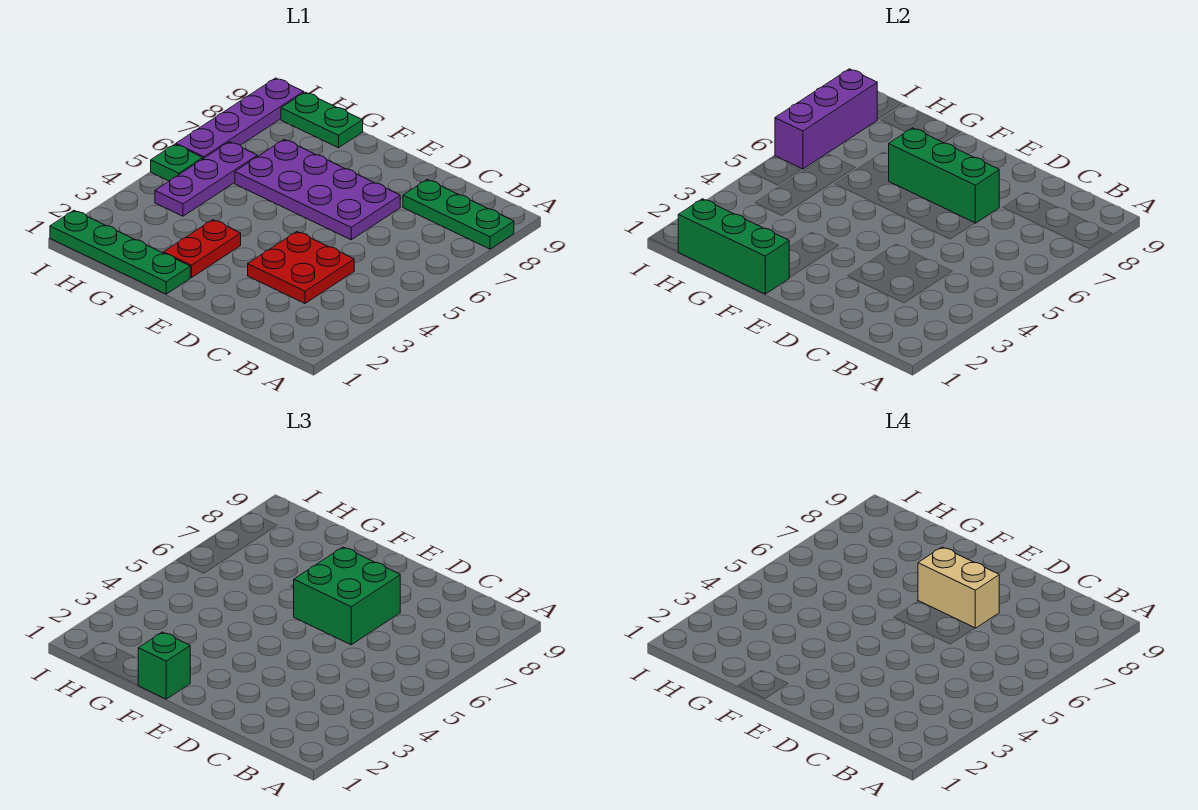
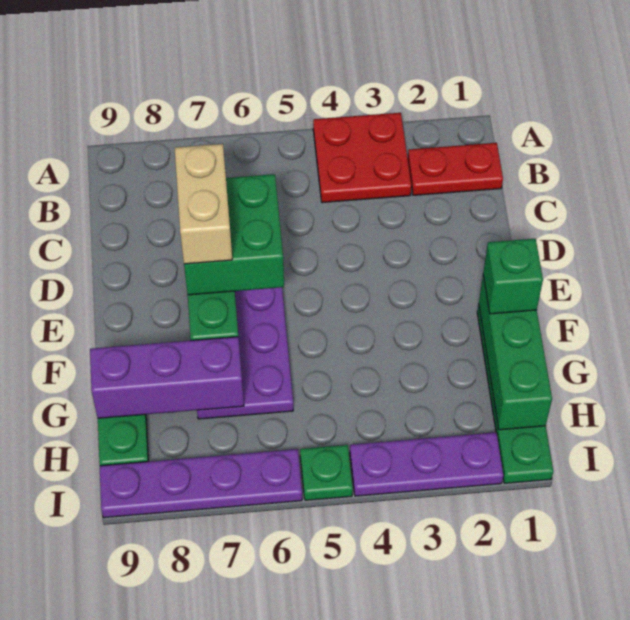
green 1x3 plate [403,180,514,249] -> none
red 2x2 plate [248,232,354,303] -> red 2x2 plate moved to [313,113,411,203]
red 1x2 plate [163,220,241,278] -> red 1x2 plate moved to [408,143,503,195]
purple 1x3 plate [155,142,257,216] -> purple 1x3 plate moved to [350,433,503,496]
purple 1x3 brick [775,69,878,169] -> purple 1x3 brick moved to [90,337,244,418]

